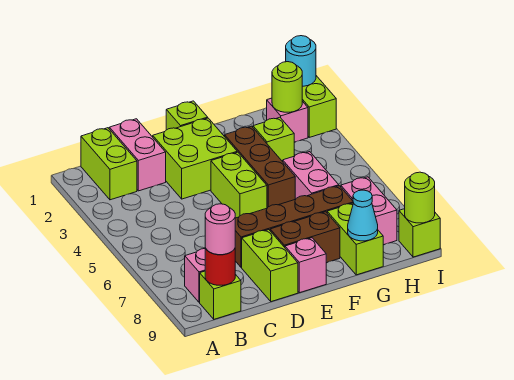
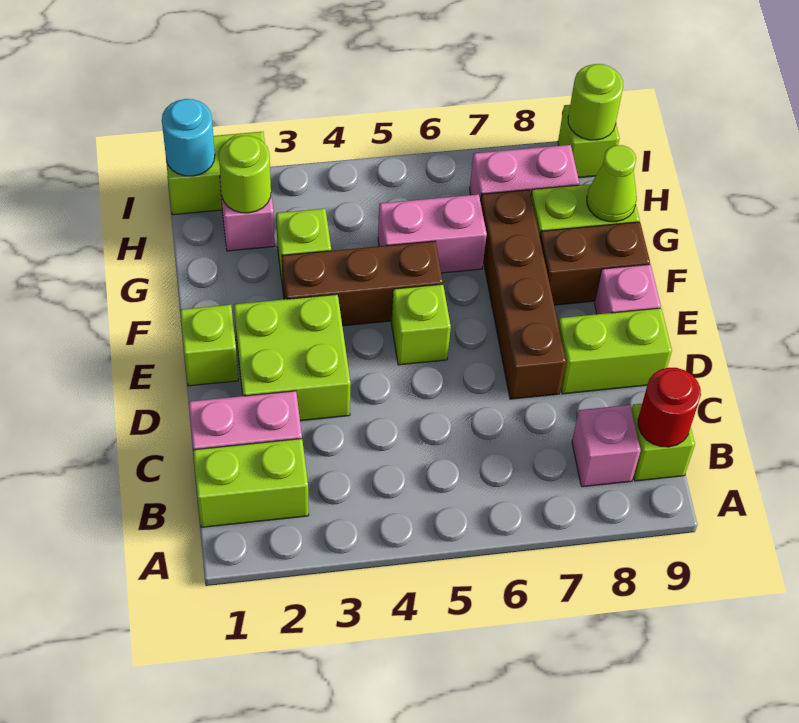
pink 1x1 round brick [205,204,235,255] -> none
lime 1x2 brick [211,152,267,218] -> lime 1x1 brick [391,284,451,365]
brown 1x2 brick [270,212,340,263] -> brown 1x2 brick turned to [540,222,650,305]
cyan 1x1 cone [348,190,378,241] -> lime 1x1 cone [587,145,637,222]

